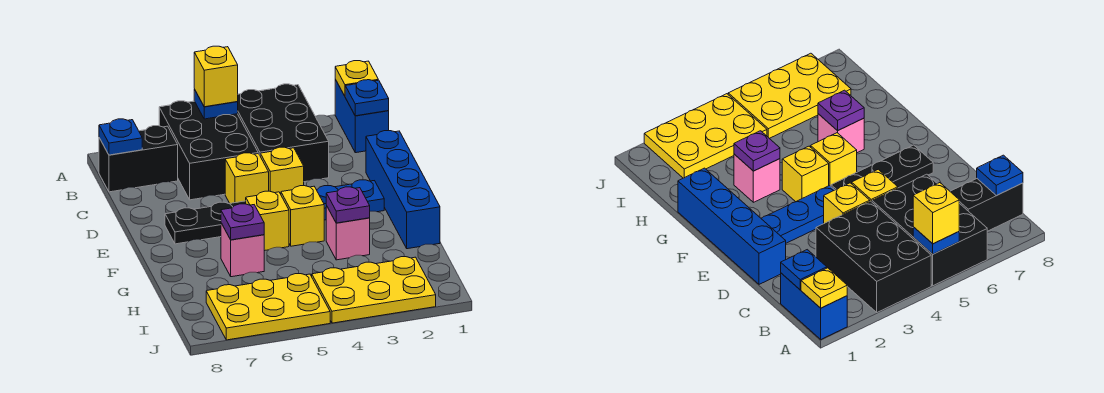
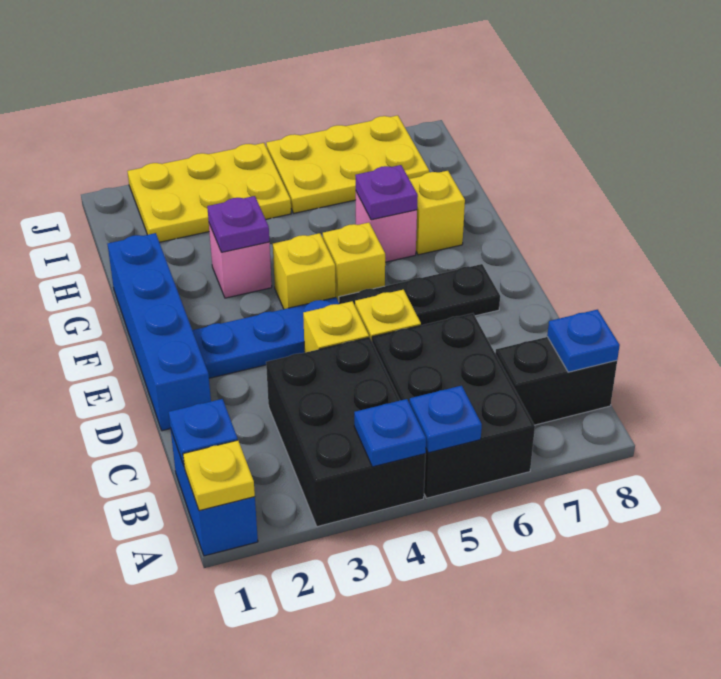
none -> blue 1x1 plate [354,399,426,467]
yellow 1x1 brick [194,46,238,107] -> yellow 1x1 brick moved to [409,171,465,255]

